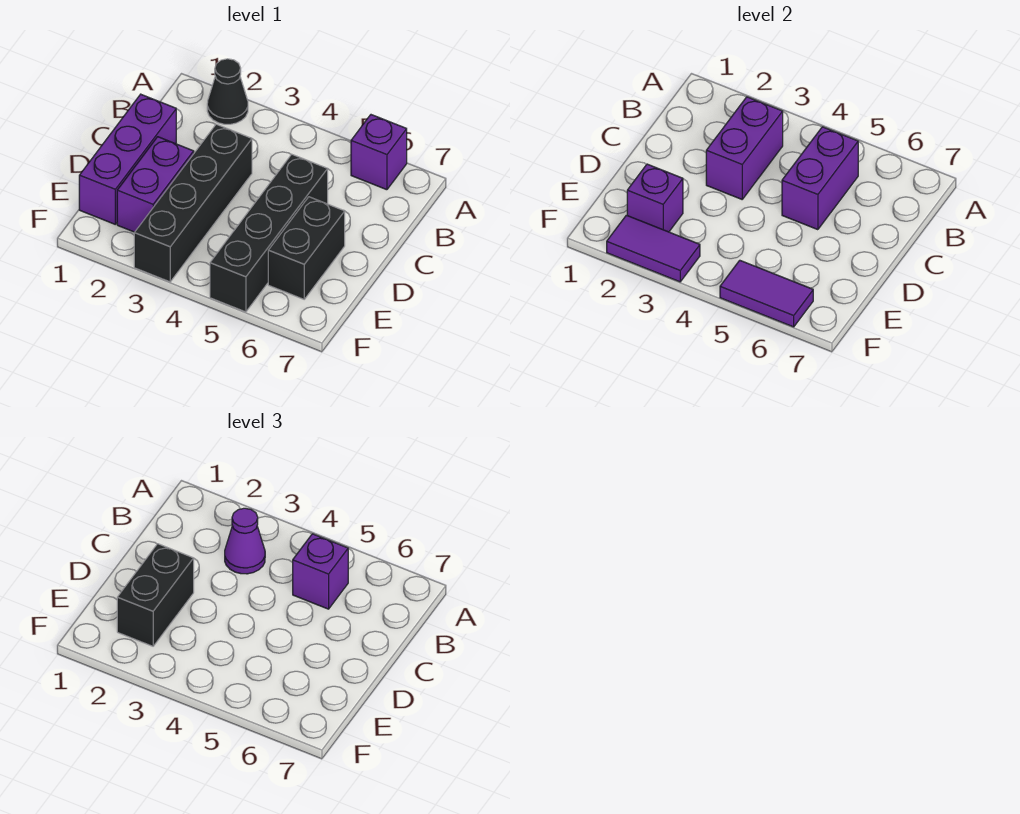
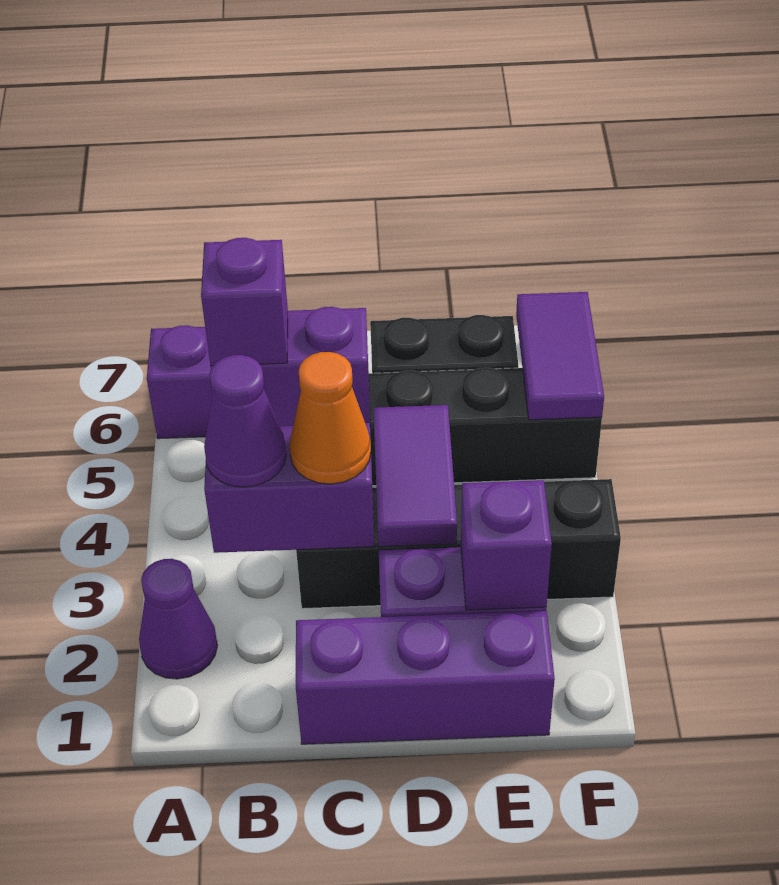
black 1x1 cone [207,59,248,124] -> purple 1x1 cone [139,559,217,679]
none -> orange 1x1 cone [289,352,371,484]
black 1x2 brick [117,544,194,646] -> none
purple 1x2 tile [607,215,700,282] -> purple 1x2 tile moved to [373,405,457,547]

